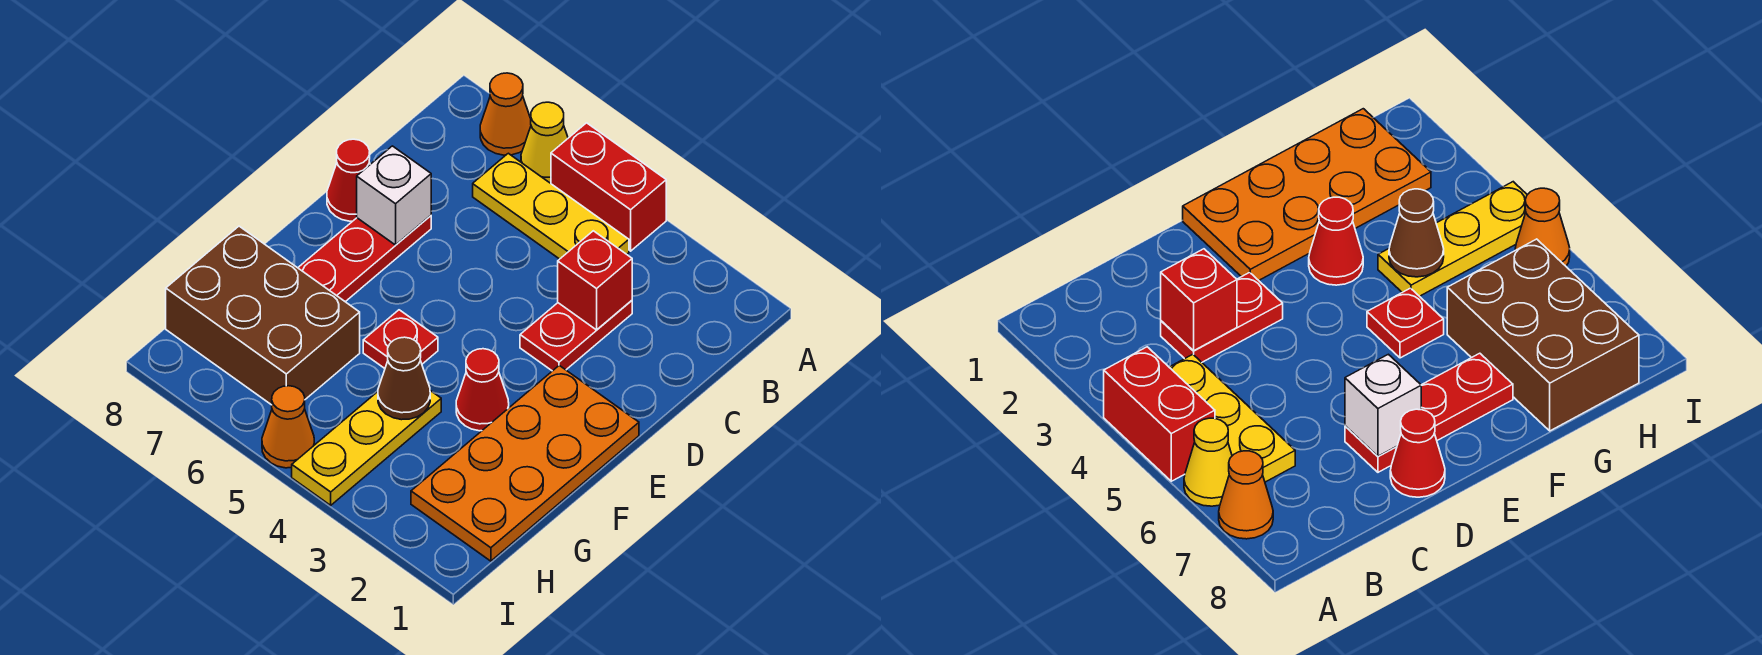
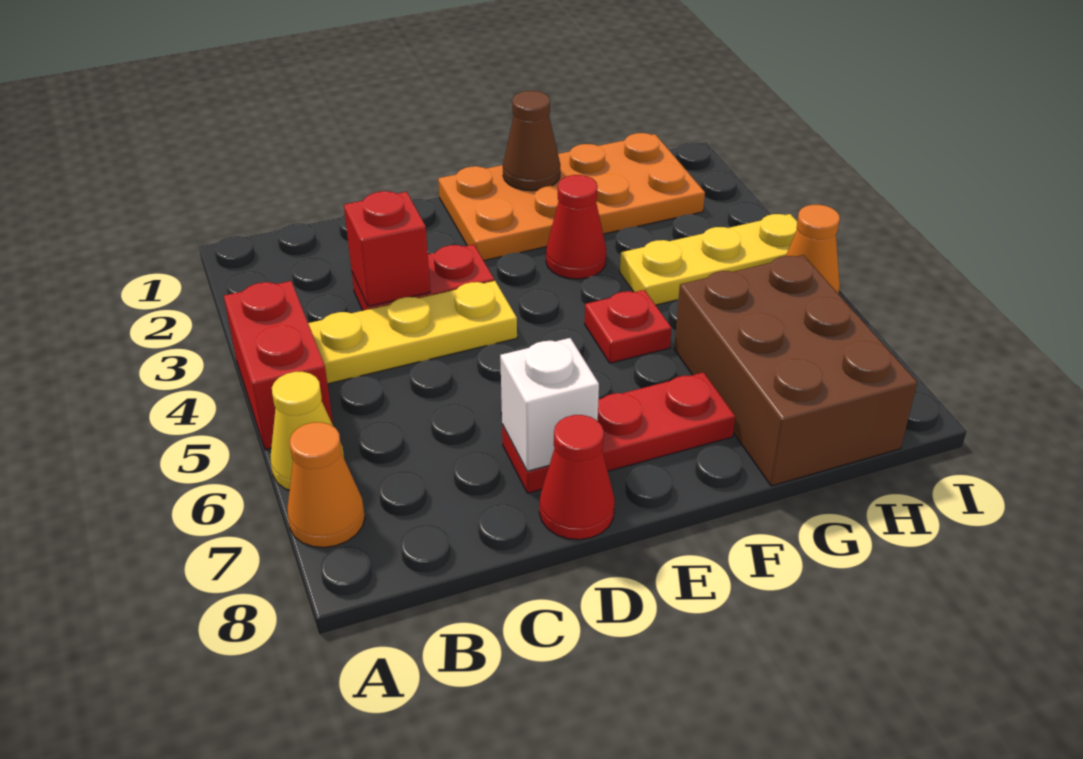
yellow 1x3 plate [473,153,629,259] -> yellow 1x3 plate turned to [308,281,517,384]
brown 1x1 cone [378,337,430,420] -> brown 1x1 cone moved to [503,91,560,191]

